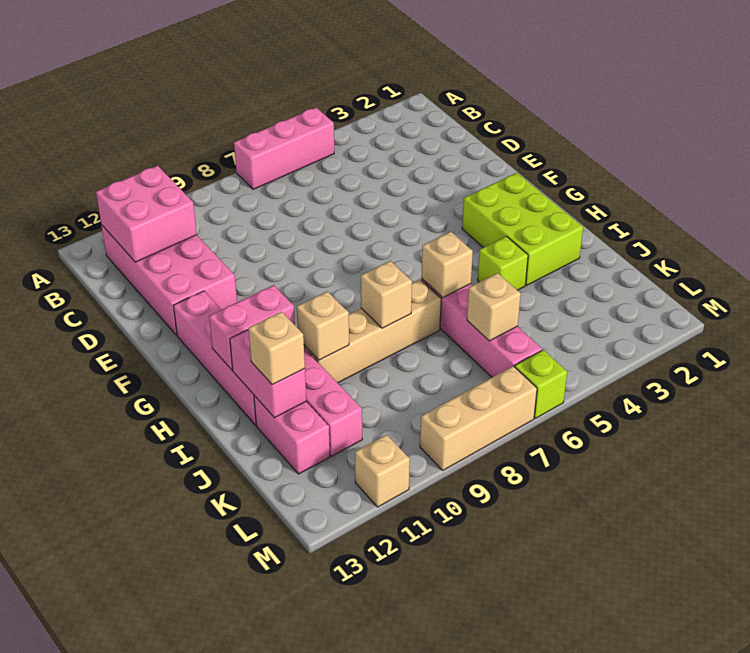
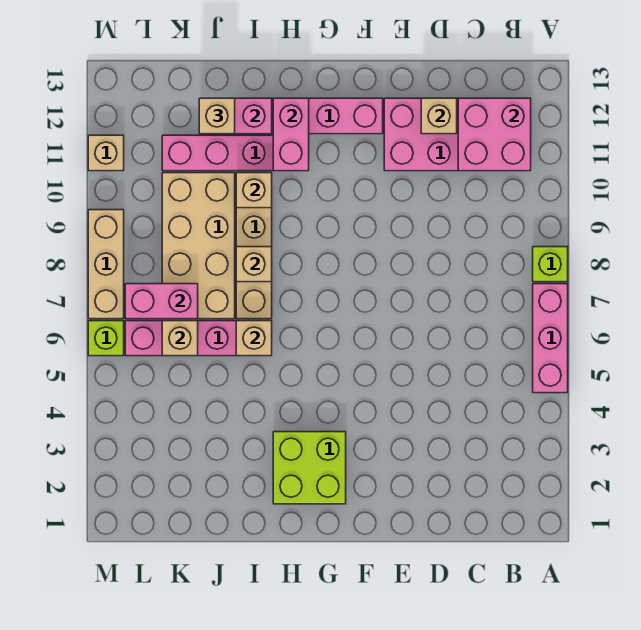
none -> tan 1x1 brick [421,98,457,134]
lime 2x3 brick [462,173,583,285] -> lime 2x2 brick [273,432,346,504]
lime 1x1 brick [478,236,528,290] -> lime 1x1 brick moved to [533,247,568,282]
none -> tan 2x4 brick [162,173,235,319]
pink 1x2 brick [254,396,330,474] -> pink 1x2 brick moved to [125,284,198,319]

